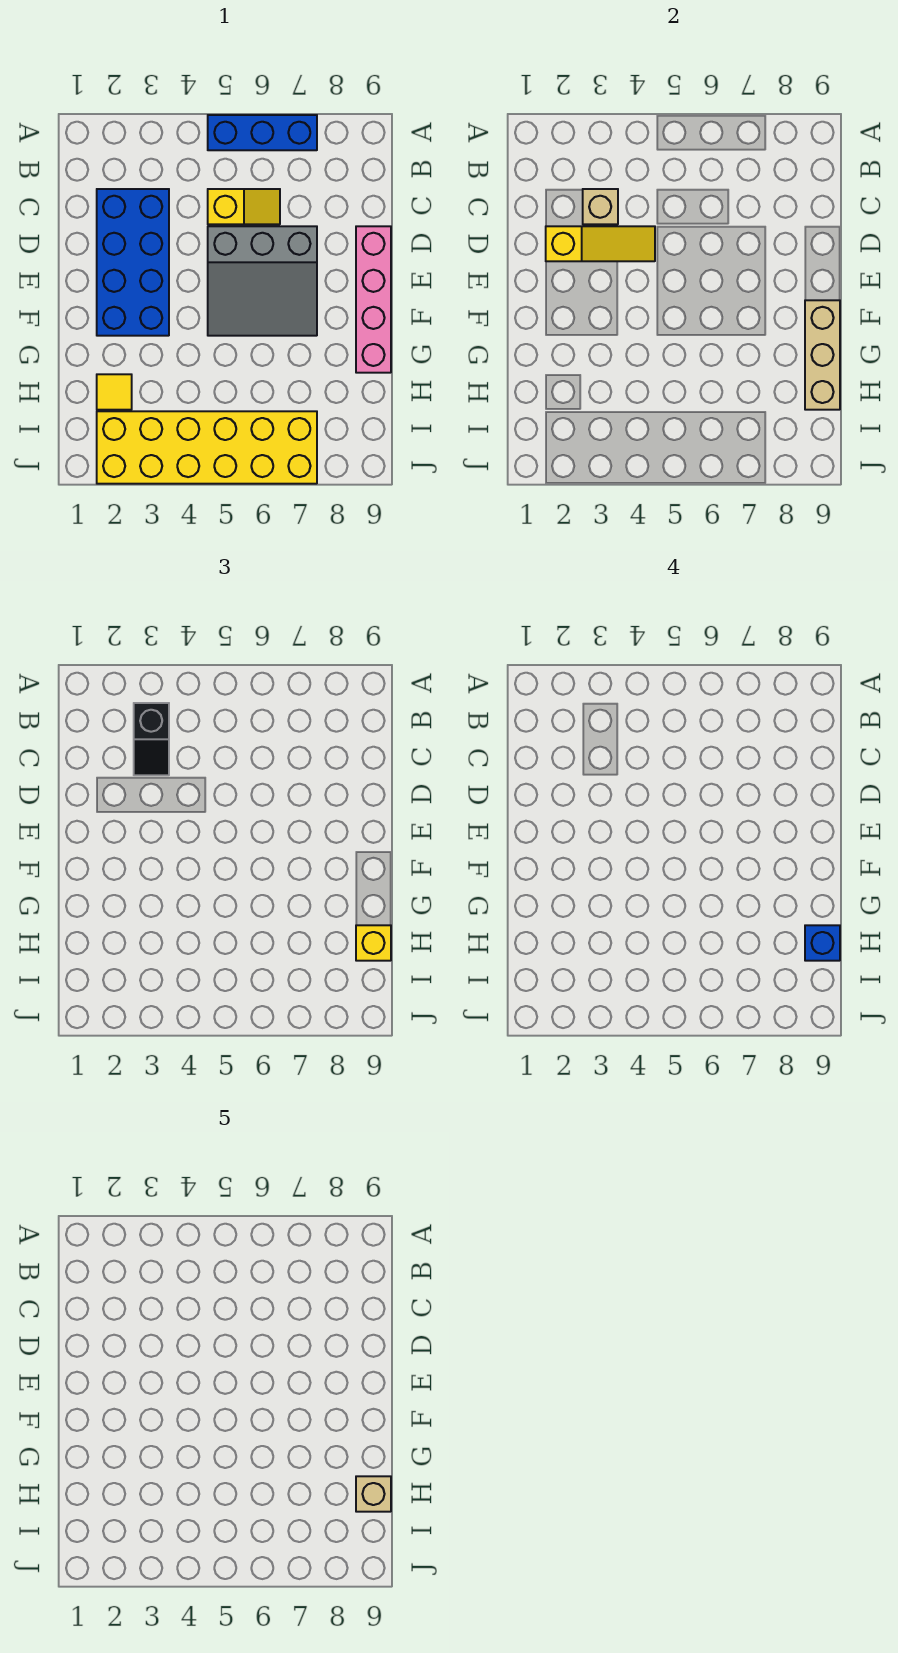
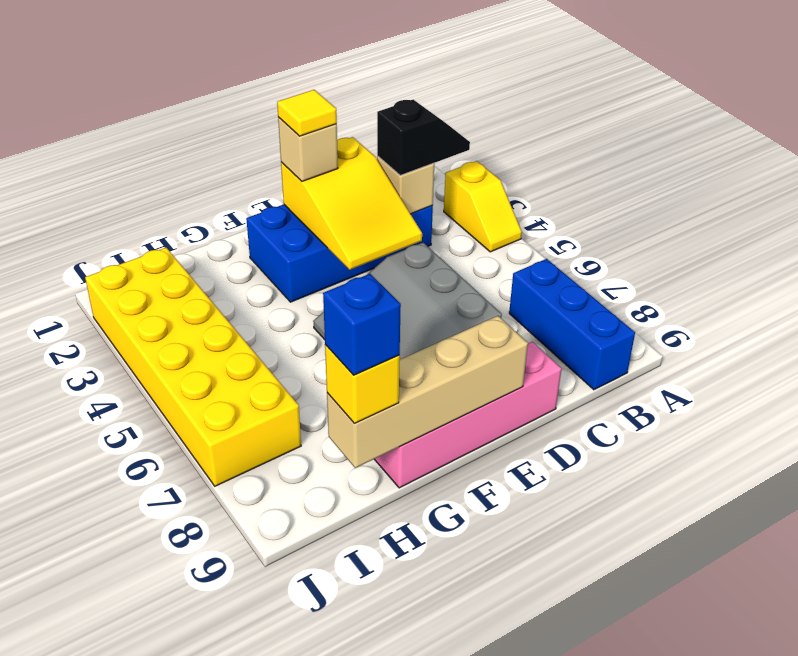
blue 1x3 brick [208,115,317,150] -> blue 1x3 brick moved to [509,259,635,390]
black 1x2 slope [134,703,169,775] -> black 1x2 slope turned to [377,100,470,176]
yellow 1x2 slope [208,189,280,224] -> yellow 1x2 slope moved to [444,161,522,252]
yellow 1x3 slope [546,226,655,261] -> yellow 2x3 slope [281,137,422,270]
tan 1x3 brick [805,300,840,410] -> tan 1x4 brick [327,316,528,468]
yellow 1x1 tile [97,374,132,410] -> yellow 1x1 tile moved to [277,90,337,136]
tan 1x1 brick [356,1476,391,1512] -> tan 1x1 brick moved to [278,117,338,181]

